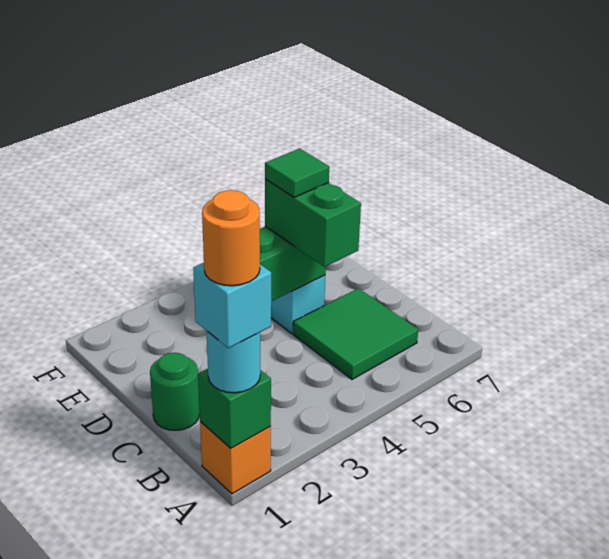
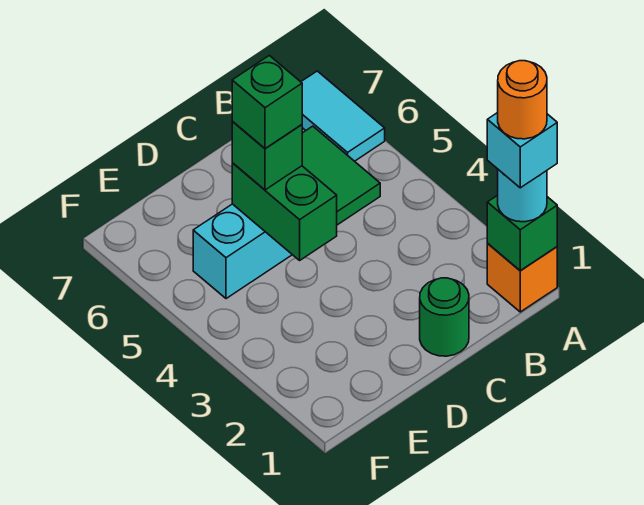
none -> cyan 1x2 tile [301,71,385,161]
green 1x2 brick [265,179,361,267] -> green 1x1 brick [232,121,302,190]
green 1x1 tile [265,149,329,197] -> green 1x1 brick [232,55,302,148]

